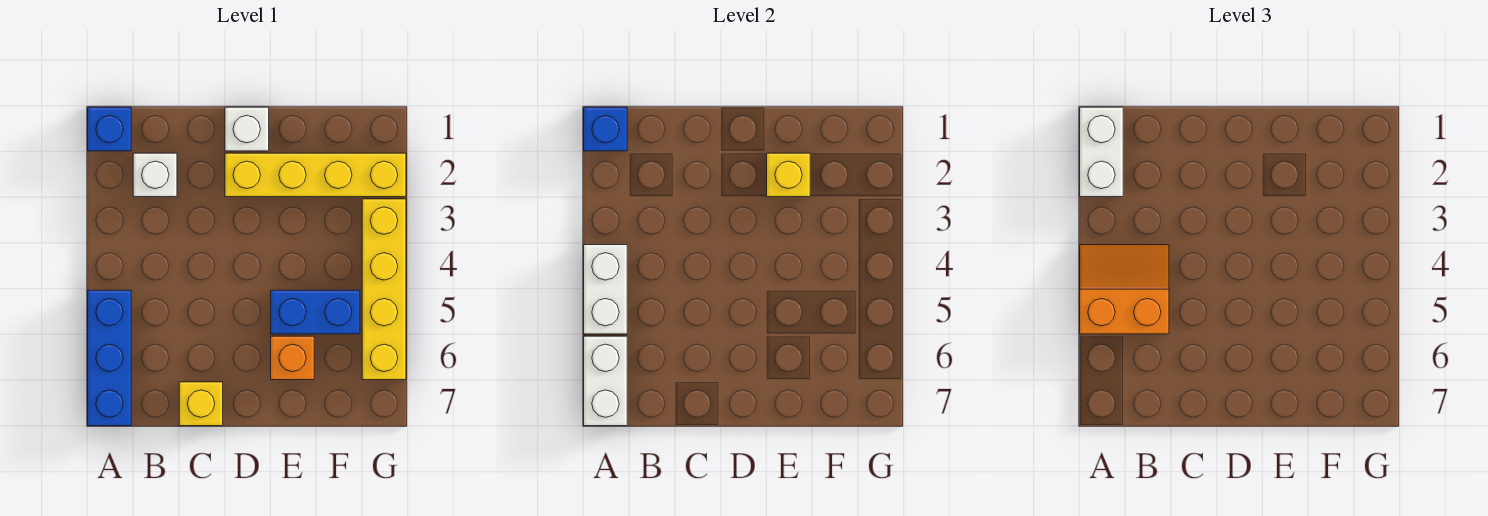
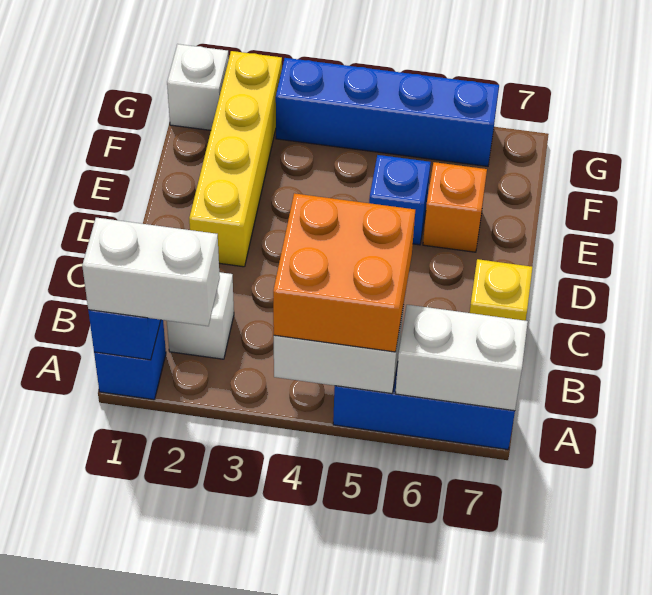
orange 2x2 slope [1080,245,1169,334] -> orange 2x2 brick [273,193,415,352]
white 1x1 brick [225,107,269,151] -> white 1x1 brick moved to [167,44,229,130]
yellow 1x1 brick [767,153,810,197] -> none
blue 1x2 brick [271,290,360,334] -> blue 1x1 brick [369,155,431,245]
yellow 1x4 brick [362,199,406,380] -> blue 1x4 brick [276,58,499,166]

